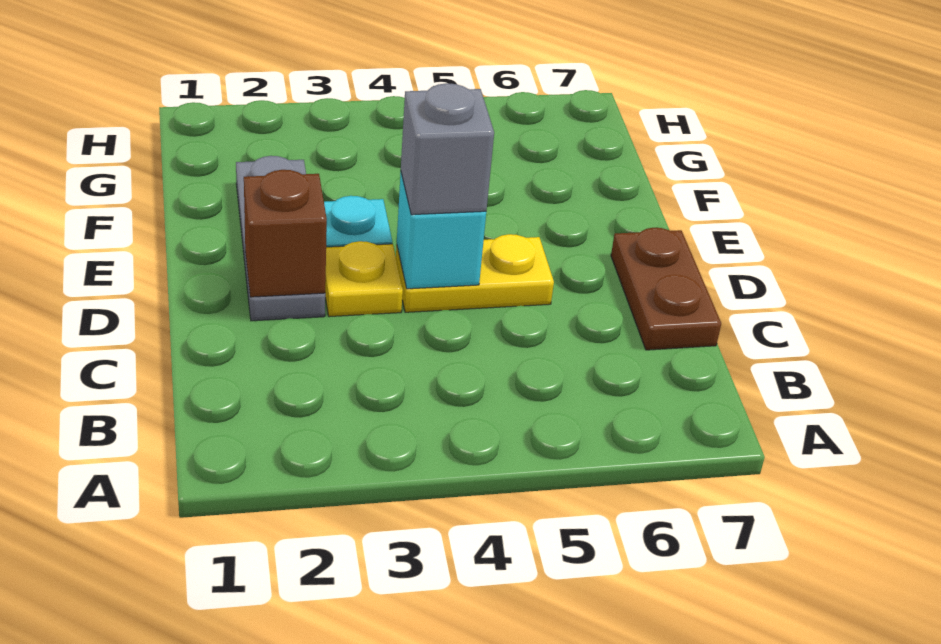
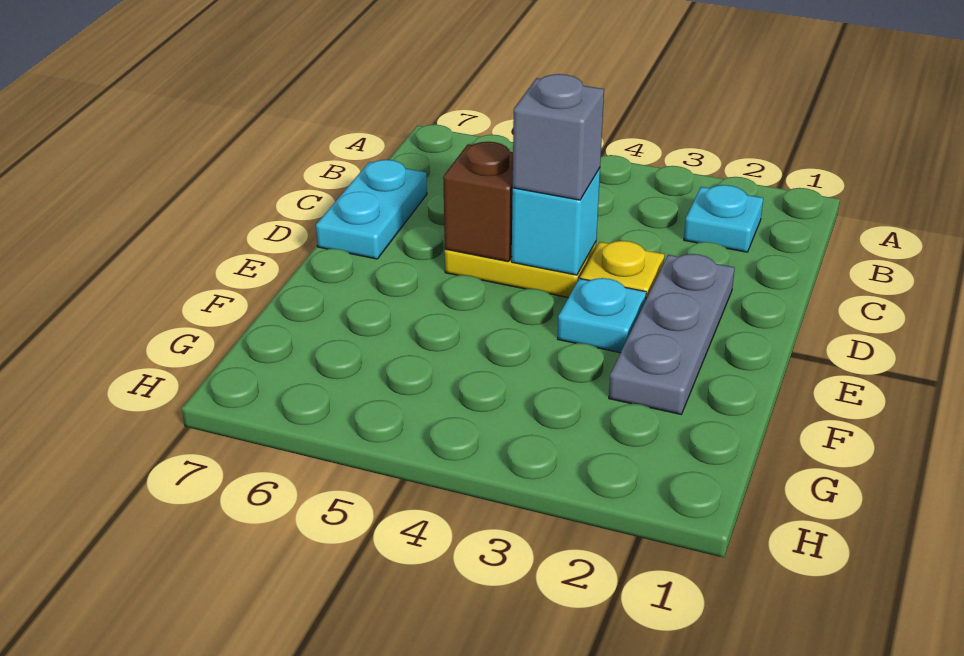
none -> cyan 1x1 plate [684,185,763,252]
brown 1x2 plate [611,228,721,350] -> cyan 1x2 plate [316,160,427,259]
brown 1x1 brick [244,170,327,297] -> brown 1x1 brick moved to [443,142,513,262]

